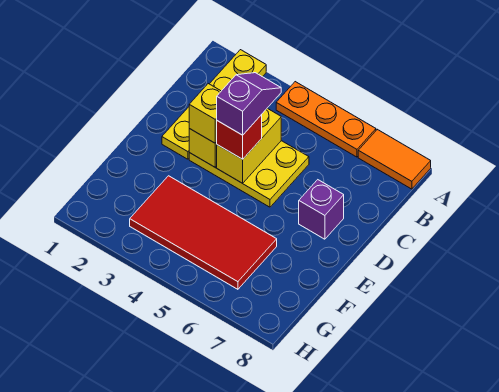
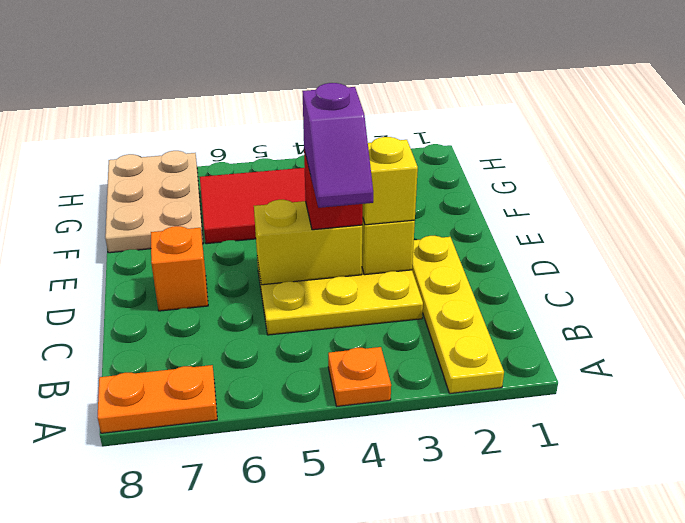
orange 1x3 plate [276,82,376,157] -> orange 1x1 plate [328,347,391,406]
orange 1x2 tile [358,129,431,189] -> orange 1x2 plate [98,365,217,433]
yellow 1x2 brick [217,108,281,183] -> yellow 1x2 brick turned to [254,200,362,285]
purple 1x1 brick [299,180,344,239] -> orange 1x1 brick [151,226,208,311]
none -> tan 2x3 plate [105,151,203,253]

